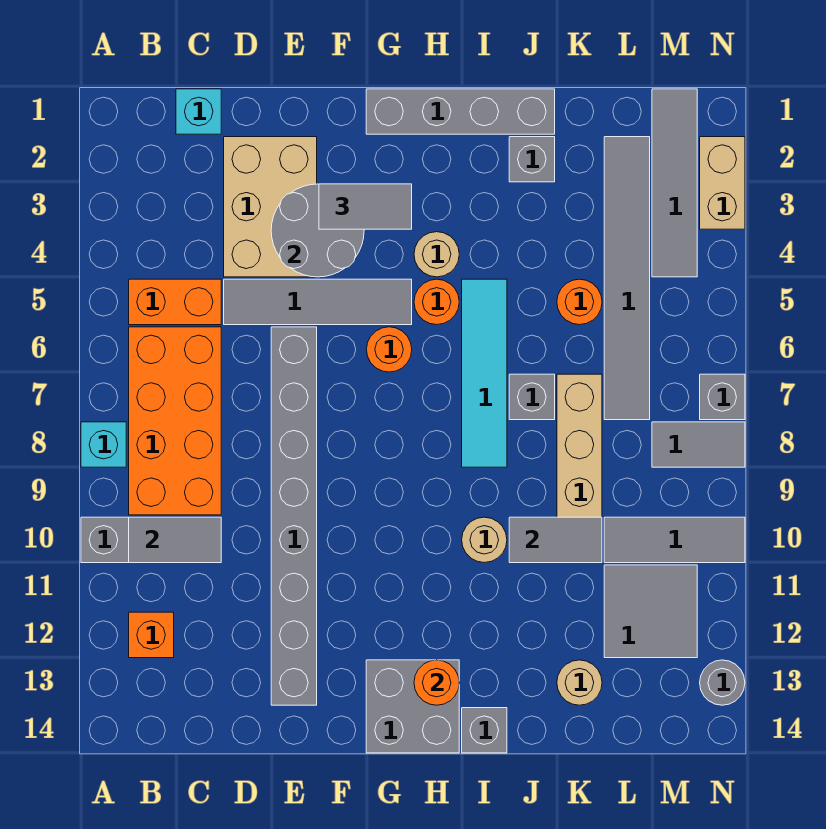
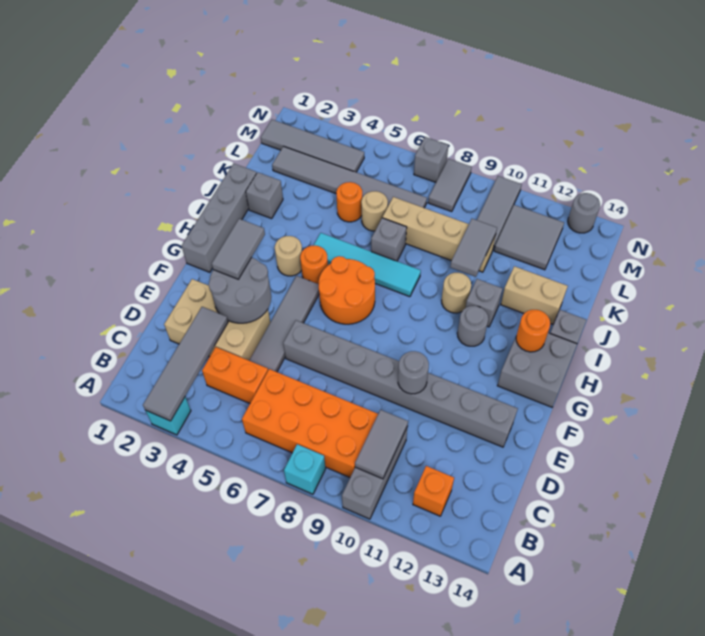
none -> grey 1x4 tile [143,307,228,421]
orange 1x2 brick [129,279,221,325] -> orange 1x2 brick turned to [202,347,268,403]
cyan 1x1 brick [176,89,221,134] -> cyan 1x1 brick moved to [145,397,191,435]
none -> grey 1x1 round brick [398,351,429,394]
orange 1x1 round brick [367,327,412,372] -> orange 2x2 round brick [319,256,375,324]
none -> grey 1x1 round brick [457,306,488,346]
none -> grey 1x1 brick [466,279,502,327]
tan 1x1 round brick [557,660,602,705] -> tan 1x1 round brick moved to [361,191,388,231]
tan 1x2 brick [700,137,745,229] -> tan 1x2 brick moved to [501,266,568,324]

